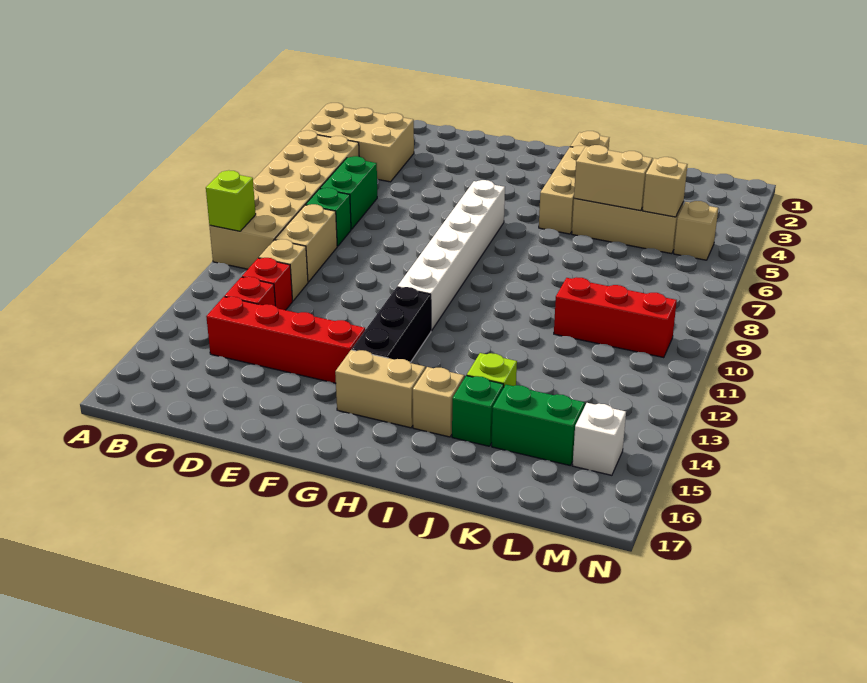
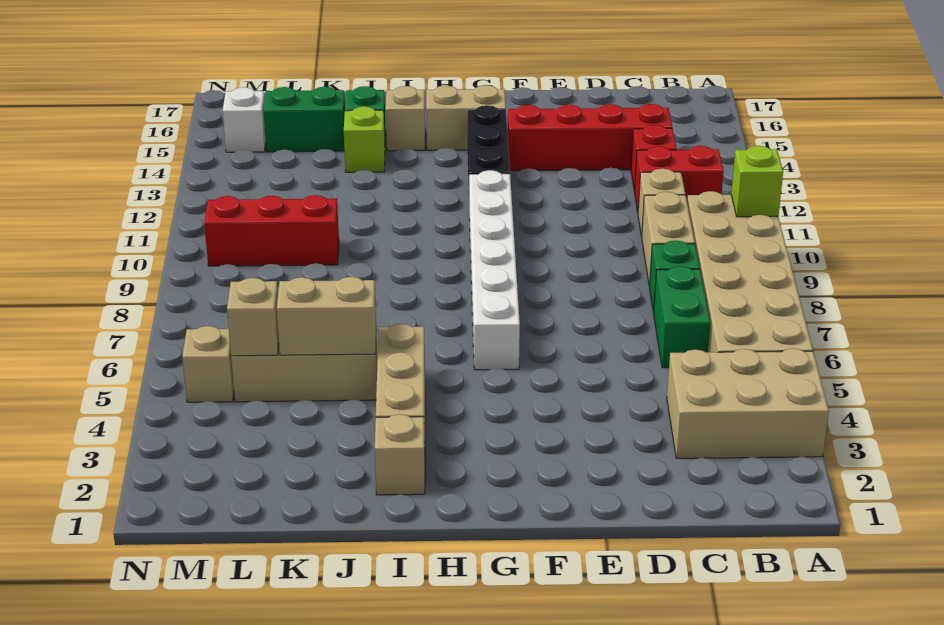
red 1x1 brick [242,258,293,310] -> red 1x2 brick [635,146,724,212]

